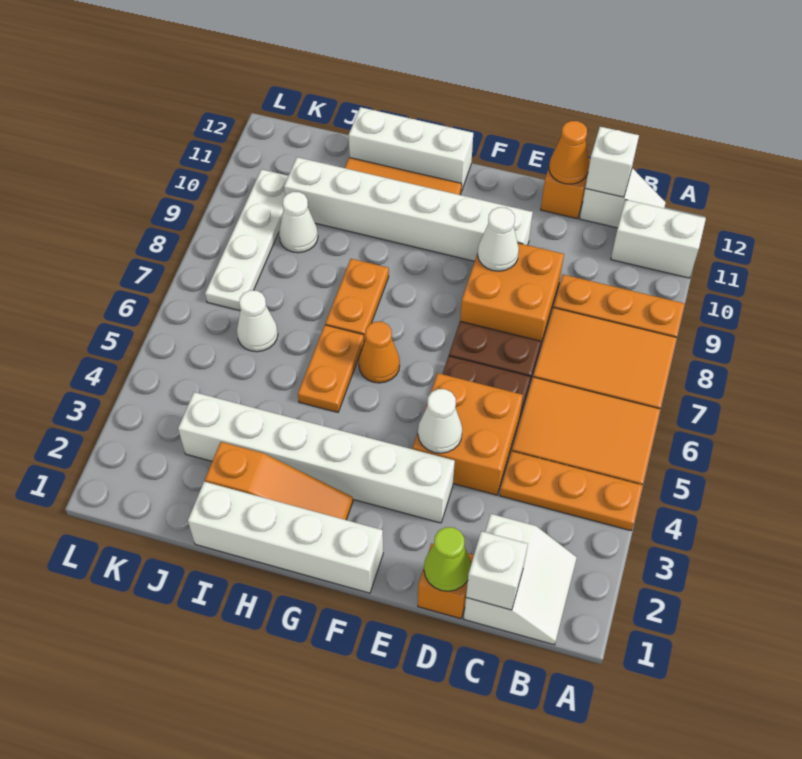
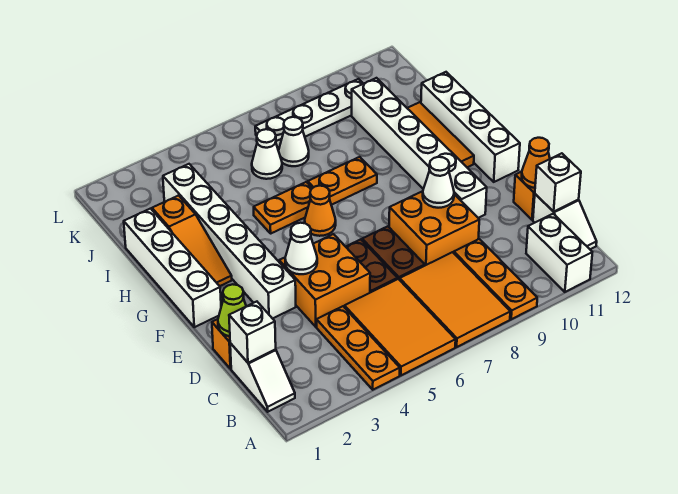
white 2x2 slope [464,514,577,645] -> white 1x2 slope [230,343,295,412]
white 1x3 brick [349,107,473,192] -> white 1x4 brick [421,72,520,182]
white 1x1 cone [279,192,318,253] -> white 1x1 cone moved to [279,117,309,166]

